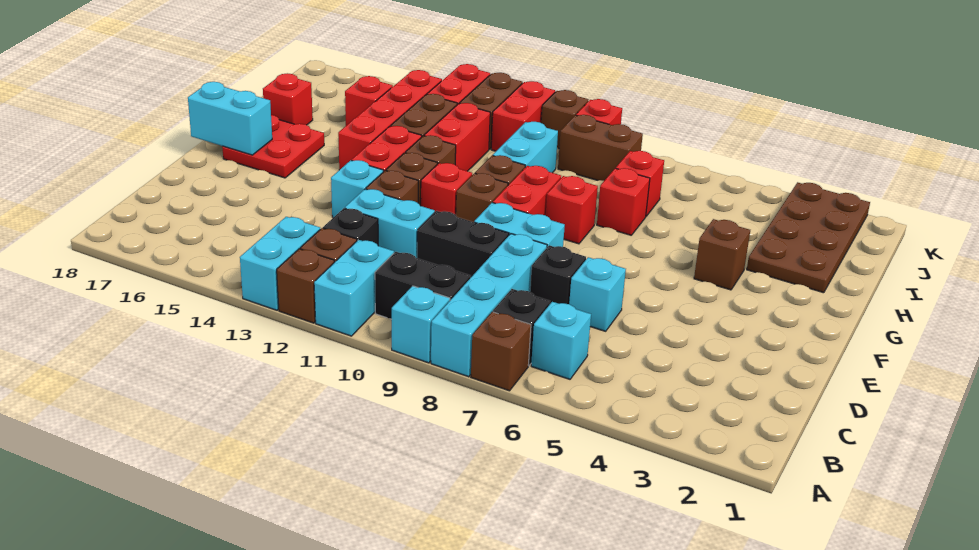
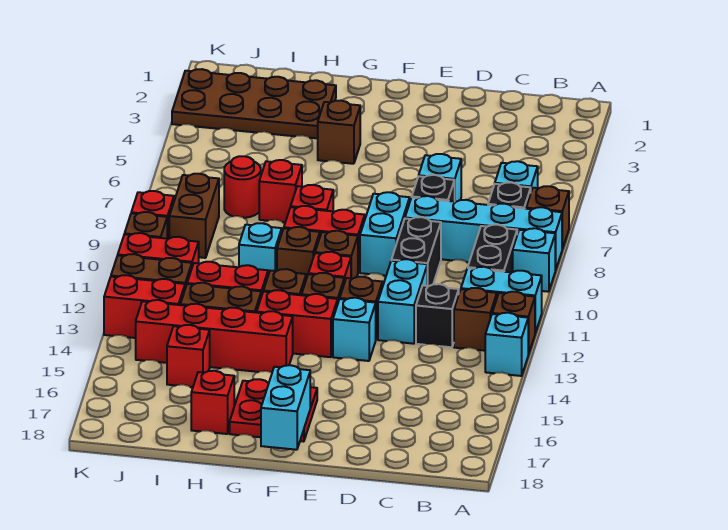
cyan 1x2 brick [240,217,320,310] -> cyan 1x1 brick [485,313,528,376]
cyan 1x2 brick [493,122,558,173] -> cyan 1x1 brick [239,223,282,275]
red 1x1 brick [616,151,664,216] -> red 1x1 round brick [224,156,261,218]

